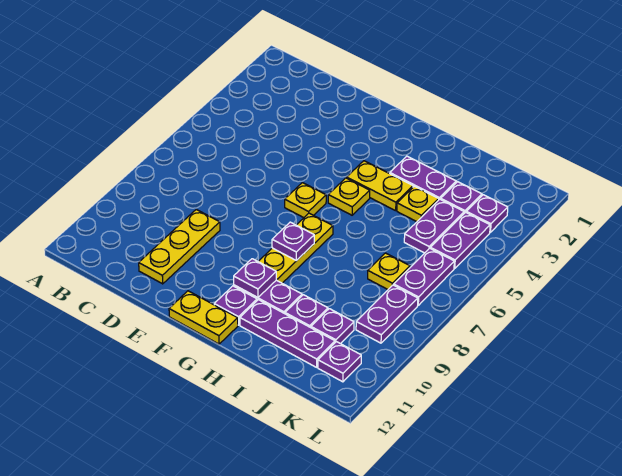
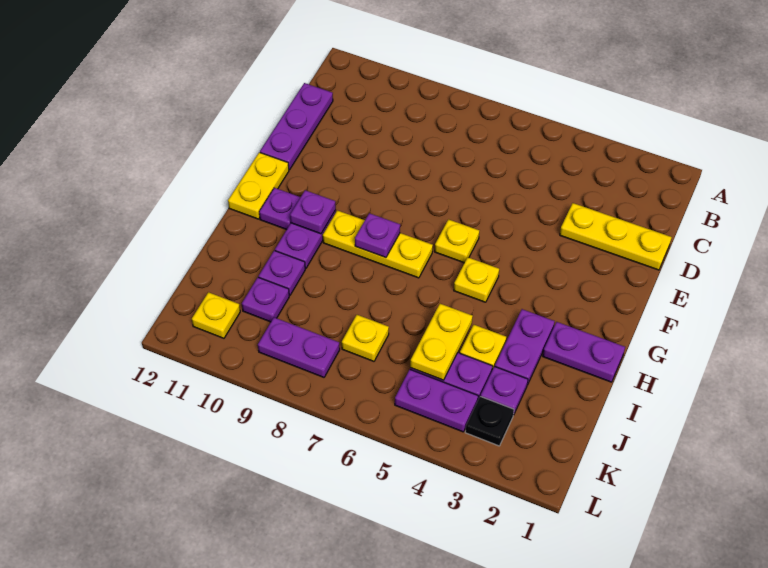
yellow 1x3 plate [139,209,220,284] -> yellow 1x3 plate moved to [560,203,672,270]
yellow 1x2 plate [347,161,413,211] -> yellow 1x2 plate moved to [410,304,473,380]
purple 1x3 plate [240,300,335,367] -> purple 1x3 plate moved to [260,83,333,170]
purple 1x1 plate [466,195,508,232] -> black 1x1 plate [465,396,514,446]
purple 1x2 plate [394,248,454,305] -> purple 1x2 plate moved to [543,322,625,382]
purple 1x1 plate [318,342,361,382] -> yellow 1x1 plate [192,292,240,338]

